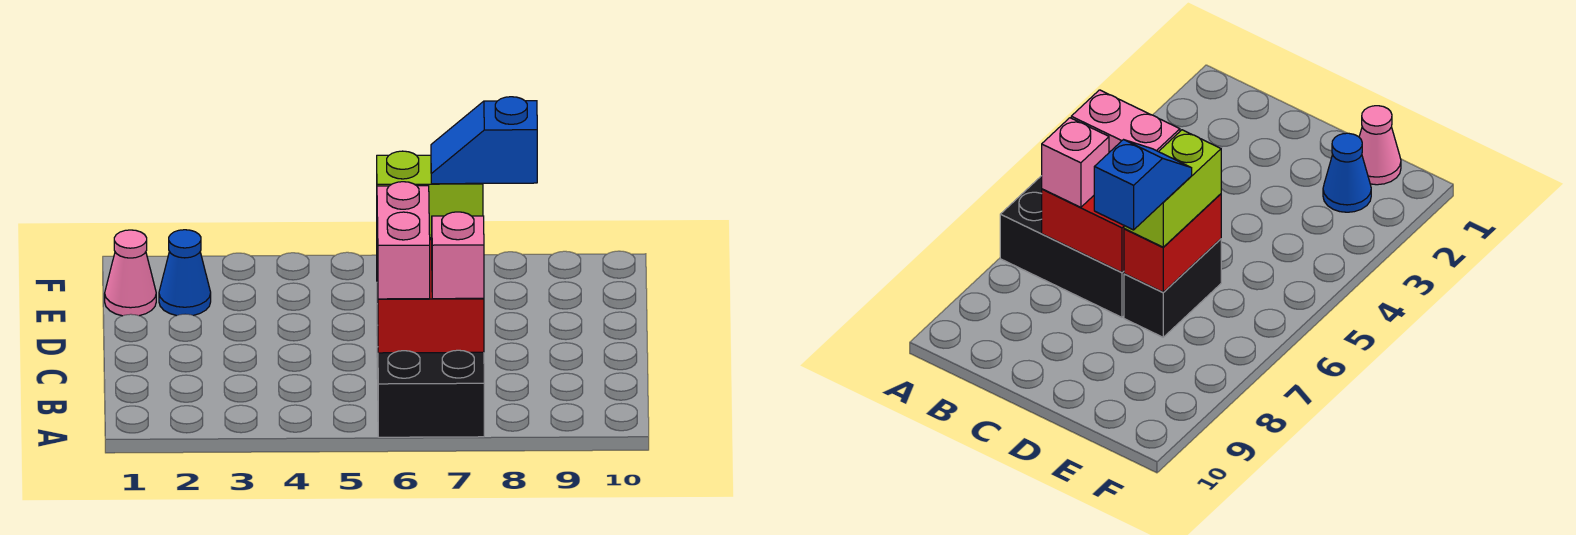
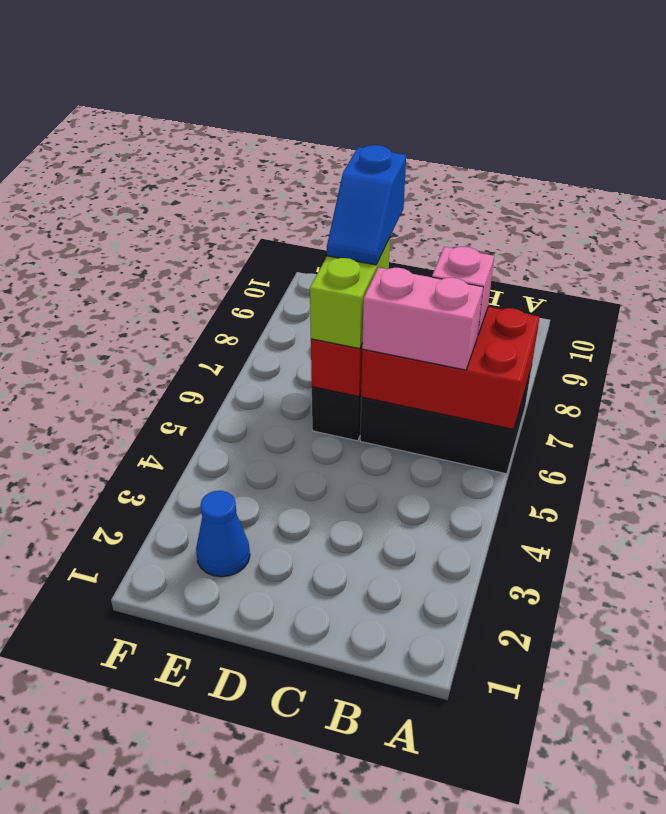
red 2x2 brick [377,240,484,353] -> red 2x3 brick [361,307,540,429]
pink 1x1 cone [105,230,156,316] -> none

